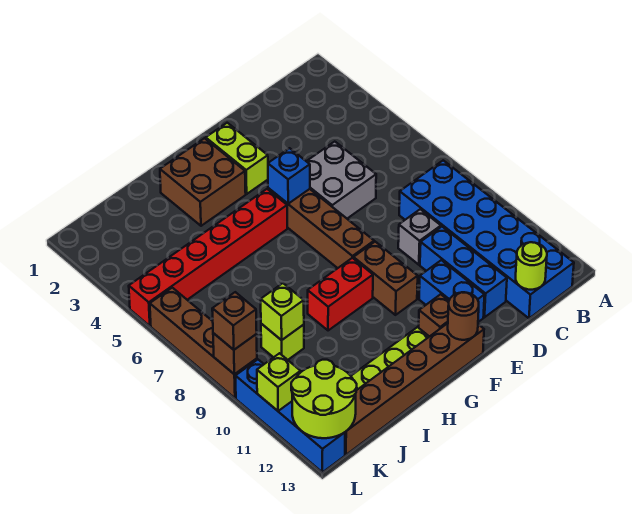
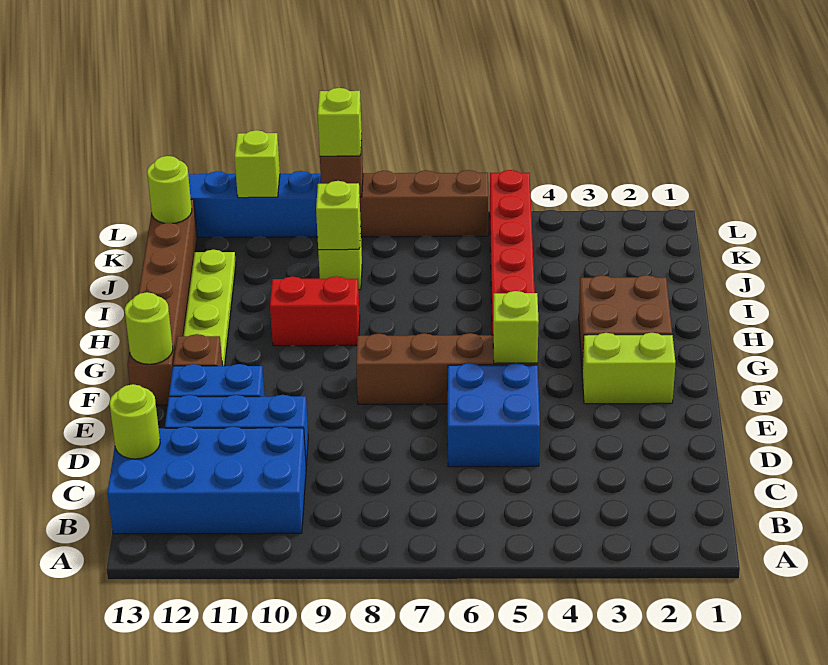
blue 2x6 brick [399,160,574,318] -> blue 2x4 brick [107,426,306,534]
grey 2x2 brick [306,142,376,218] -> blue 2x2 brick [448,363,540,467]
grey 1x1 brick [398,209,441,265] -> none
blue 1x1 brick [268,148,310,204] -> lime 1x1 brick [493,291,539,363]
brown 1x2 brick [354,242,418,315] -> none
brown 1x1 round brick [448,292,479,340] -> lime 1x1 round brick [125,292,173,364]
red 1x2 brick [308,258,373,331] -> red 1x2 brick turned to [270,276,360,346]
lime 2x2 round brick [291,360,357,438] -> lime 1x1 round brick [147,156,192,223]
brown 1x1 brick [212,292,257,350] -> lime 1x1 brick [318,88,362,156]

